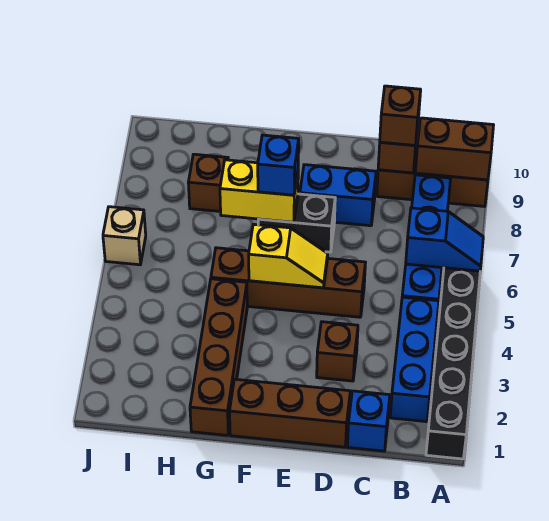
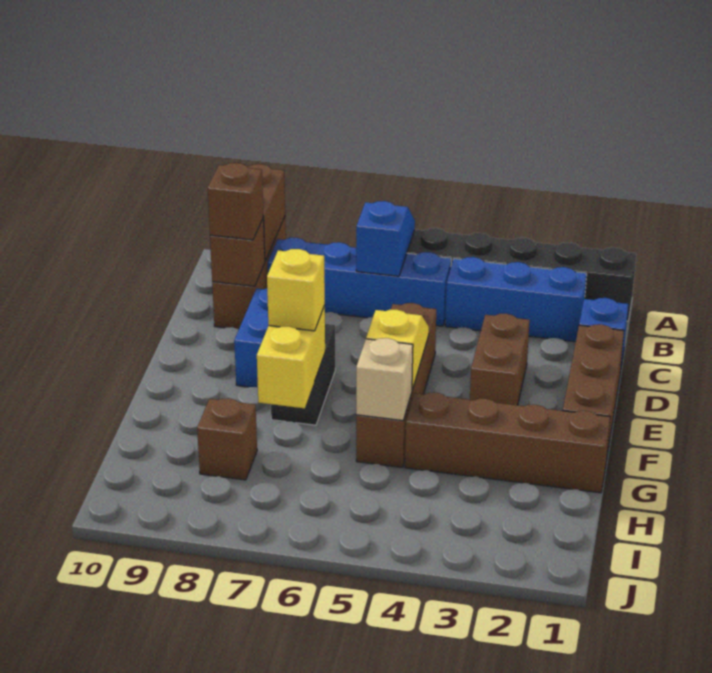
brown 1x1 brick [317,322,358,381] -> brown 1x2 brick [470,314,530,405]
blue 1x1 brick [258,135,299,195] -> yellow 1x1 brick [267,249,325,331]
tan 1x1 brick [103,207,146,265] -> tan 1x1 brick moved to [356,338,413,421]

